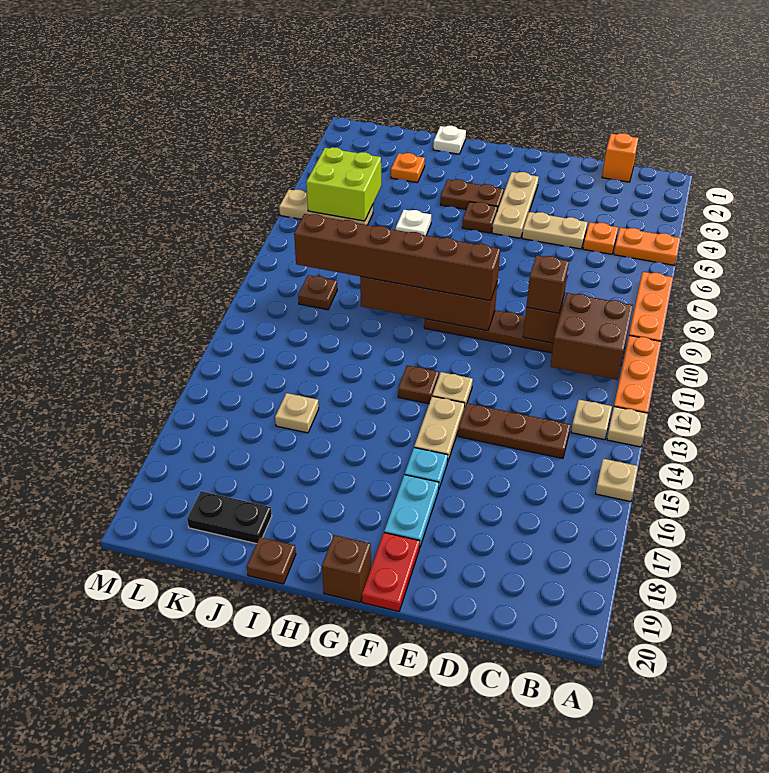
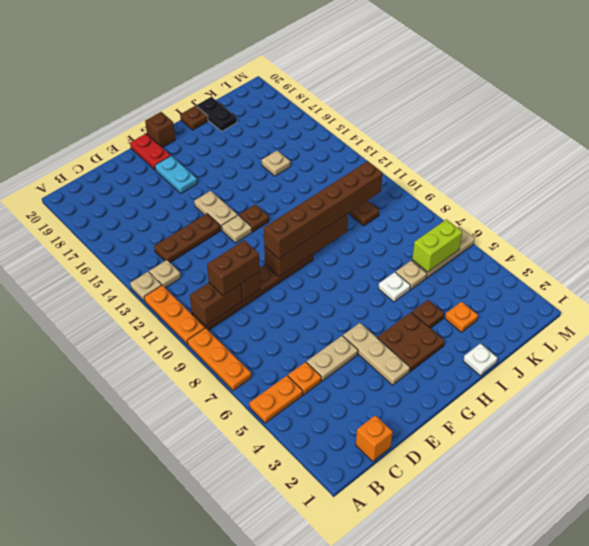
tan 1x1 plate [596,459,638,502] -> tan 1x1 plate moved to [396,260,427,290]
brown 2x2 brick [550,293,633,380] -> brown 1x2 brick [190,283,242,326]
brown 1x1 brick [526,255,569,313] -> brown 1x2 brick [207,240,260,296]
cyan 1x1 plate [405,448,448,488] -> none
brown 1x2 plate [440,179,504,211] -> brown 2x2 plate [377,312,445,371]
brown 1x1 plate [462,202,498,233] -> brown 1x1 plate moved to [412,300,444,328]
black 1x2 plate [187,491,272,544] -> black 1x2 plate turned to [196,97,237,132]
lime 2x2 brick [306,147,381,221] -> lime 1x2 brick [412,219,462,272]

